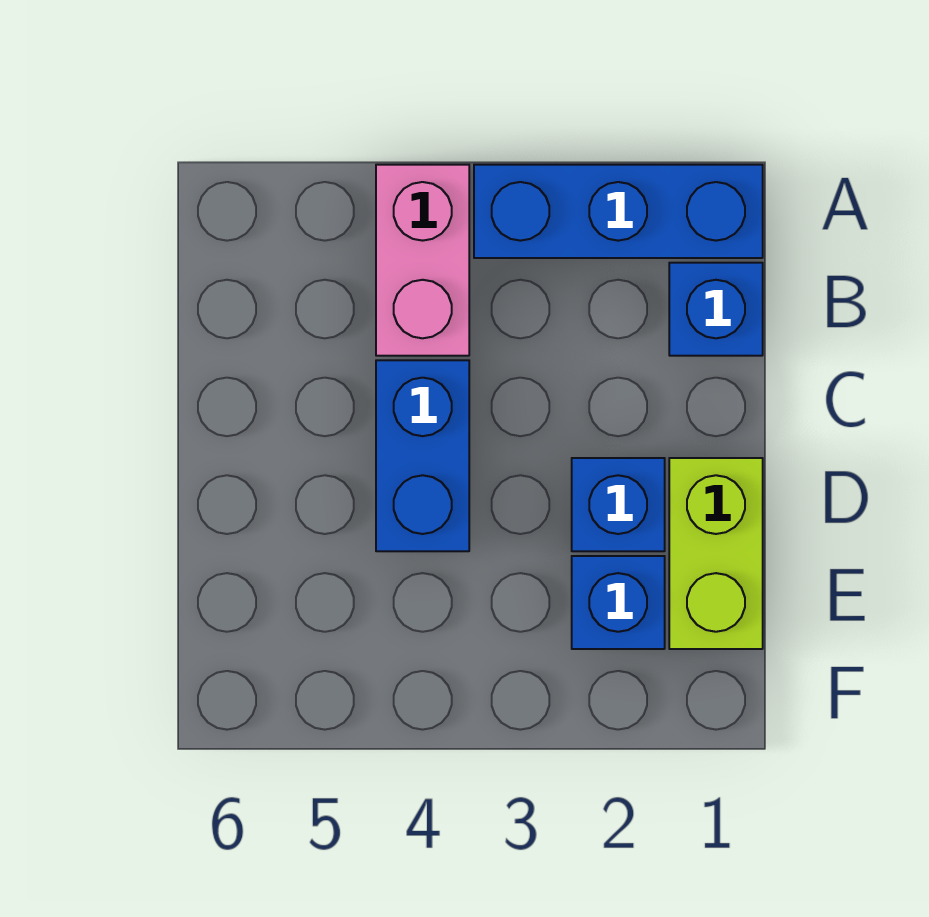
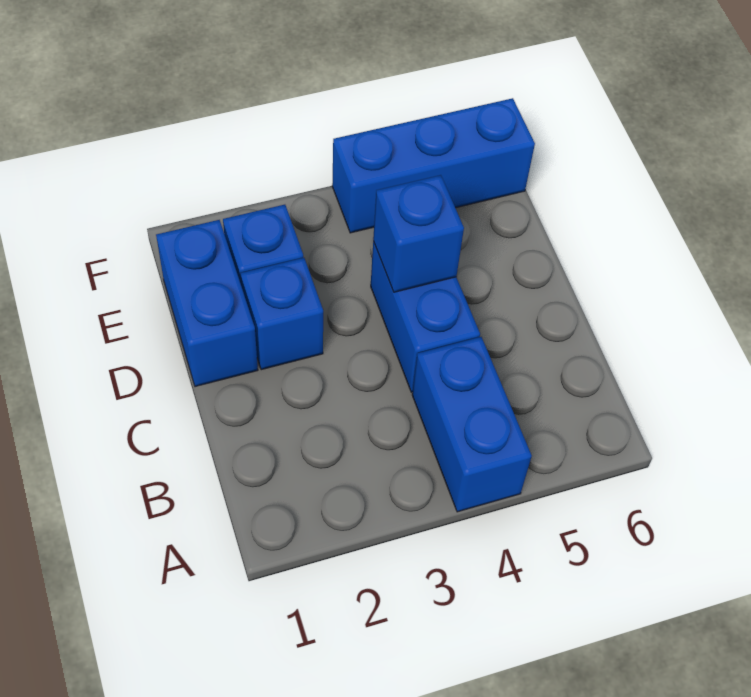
blue 1x3 brick [474,165,763,258] -> blue 1x3 brick moved to [332,98,535,233]
pink 1x2 brick [376,165,469,356] -> blue 1x2 brick [412,337,532,512]
blue 1x1 brick [669,263,763,356] -> blue 1x1 brick moved to [373,175,464,292]
lime 1x2 brick [669,458,763,649] -> blue 1x2 brick [156,220,258,387]

